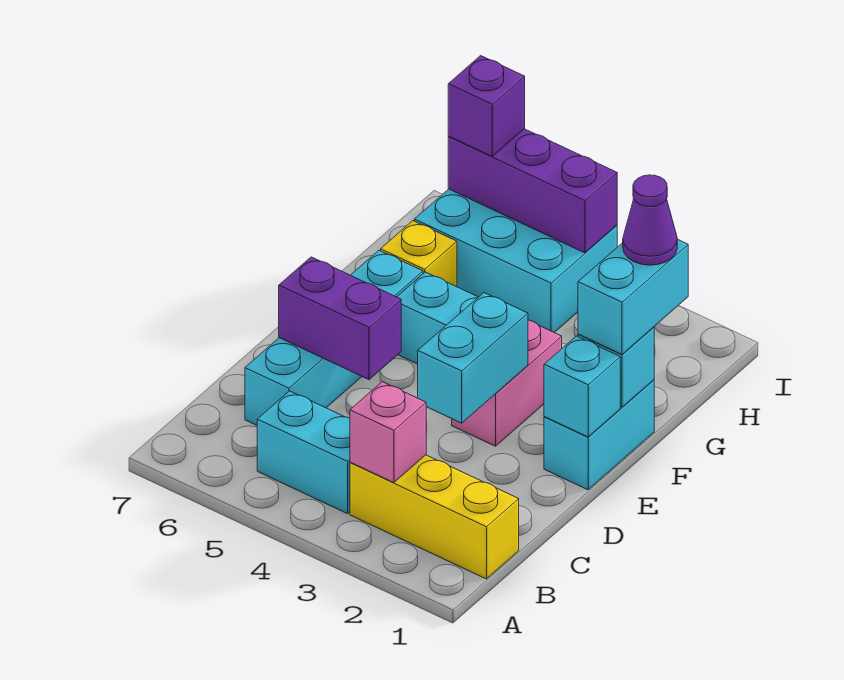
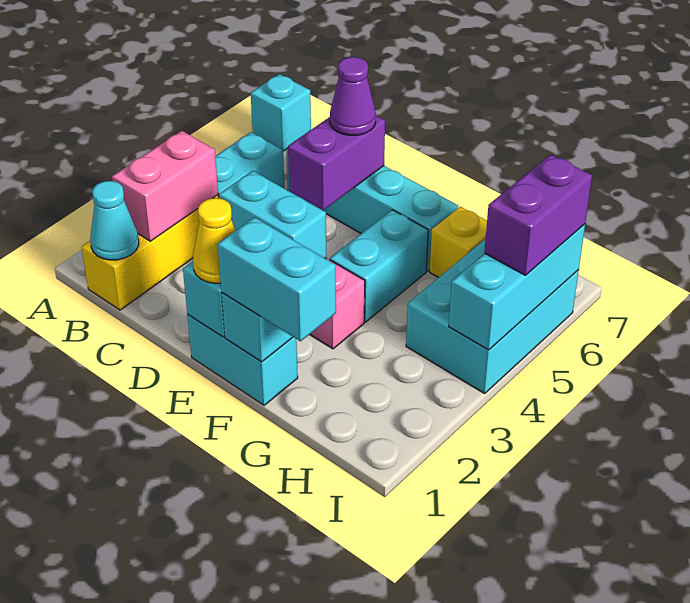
none -> cyan 1x1 brick [251,74,311,151]
none -> cyan 1x1 cone [90,181,139,260]
pink 1x1 brick [350,382,426,483] -> pink 1x2 brick [112,131,218,241]
none -> yellow 1x1 cone [193,198,235,284]
purple 1x1 cone [623,175,677,265] -> purple 1x1 cone moved to [330,57,376,135]
purple 1x3 brick [448,129,617,253] -> cyan 1x3 brick [449,224,585,350]
purple 1x1 brick [448,56,525,156] -> purple 1x2 brick [484,155,592,275]

